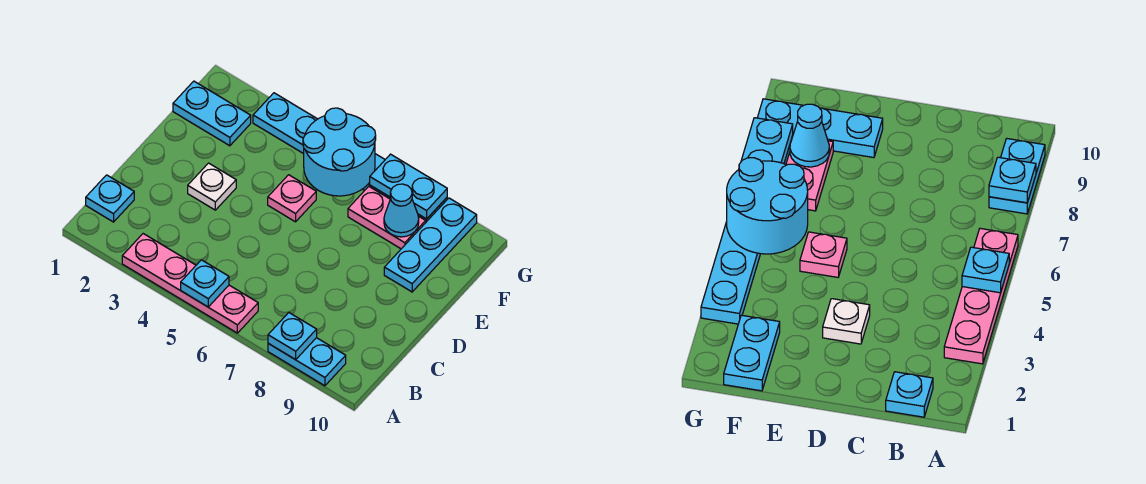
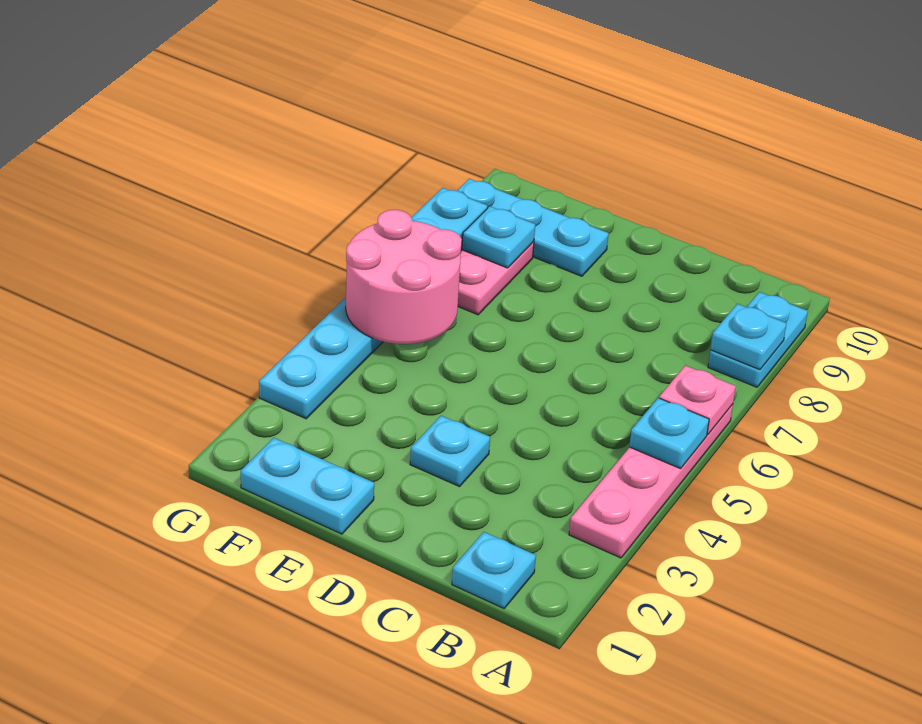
white 1x1 plate [188,163,236,210] -> cyan 1x1 plate [410,416,490,487]
pink 1x1 plate [268,175,316,222] -> pink 1x1 plate moved to [659,365,736,435]
cyan 1x2 plate [173,81,251,146] -> cyan 1x2 plate turned to [241,438,374,534]
cyan 2x2 round brick [303,108,376,196] -> pink 2x2 round brick [346,210,462,344]
cyan 1x1 cone [384,184,419,237] -> cyan 1x1 plate [462,206,535,268]

